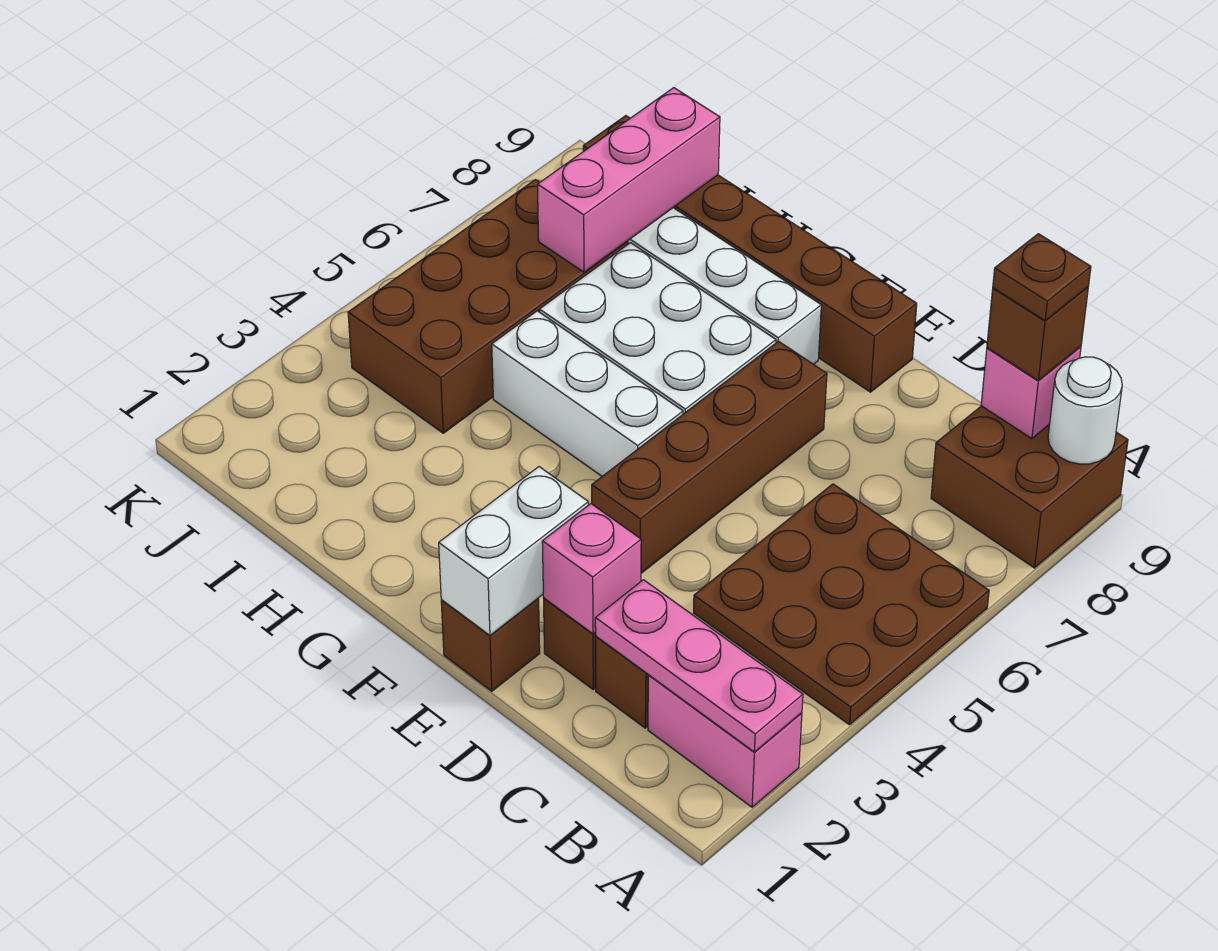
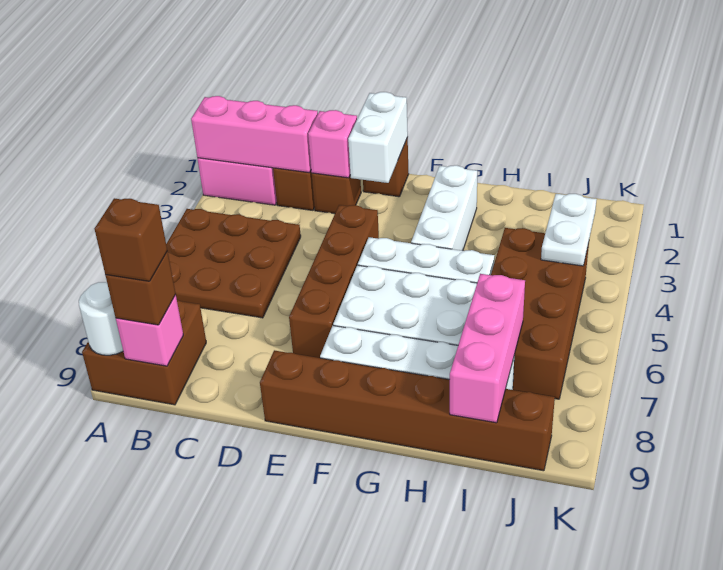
pink 1x3 plate [595,580,803,752] -> pink 1x3 brick [191,96,318,173]
brown 1x1 plate [993,234,1091,321] -> brown 1x1 brick [95,198,167,281]
none -> white 1x3 brick [411,165,477,251]
none -> white 1x2 plate [541,194,597,266]

